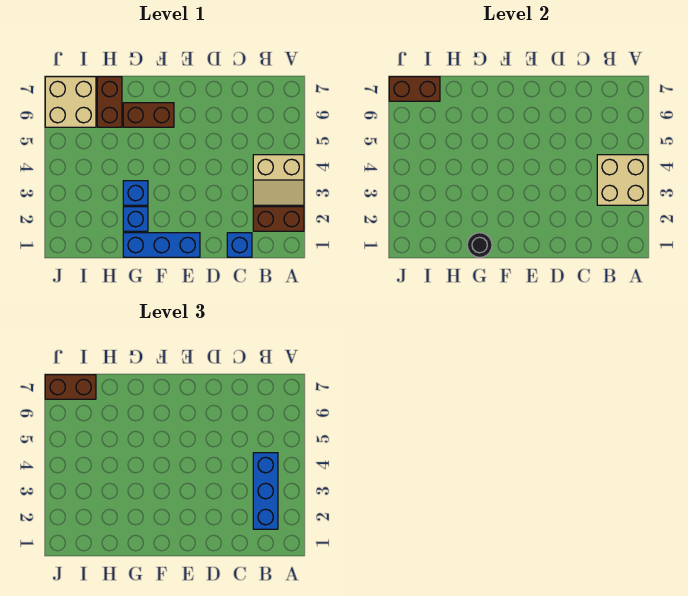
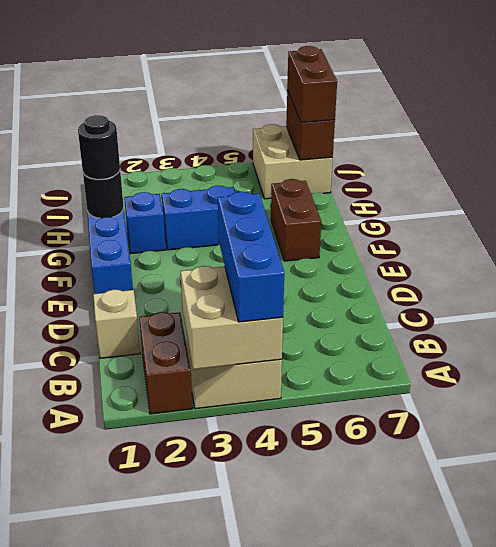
blue 1x3 brick [253,453,278,529] -> blue 1x3 brick turned to [218,192,284,322]
blue 1x1 brick [227,233,252,257] -> tan 1x1 brick [93,290,140,358]
none -> black 1x1 round brick [78,115,120,179]
blue 1x1 brick [123,181,148,205] -> blue 1x2 brick [162,186,235,250]
brown 1x2 brick [97,77,122,127] -> none

